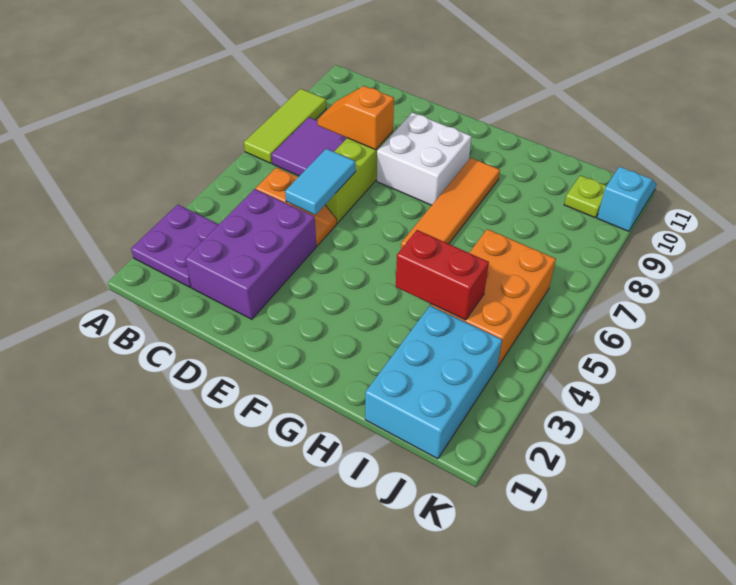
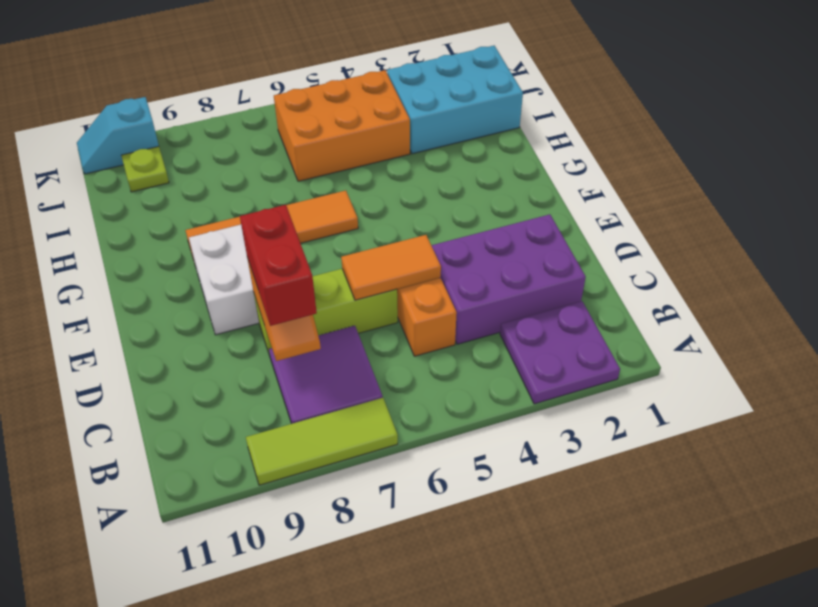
cyan 1x2 tile [285,149,356,215] -> orange 1x2 tile [341,235,441,300]
red 1x2 brick [396,230,489,320] -> red 1x2 brick moved to [240,205,317,326]

